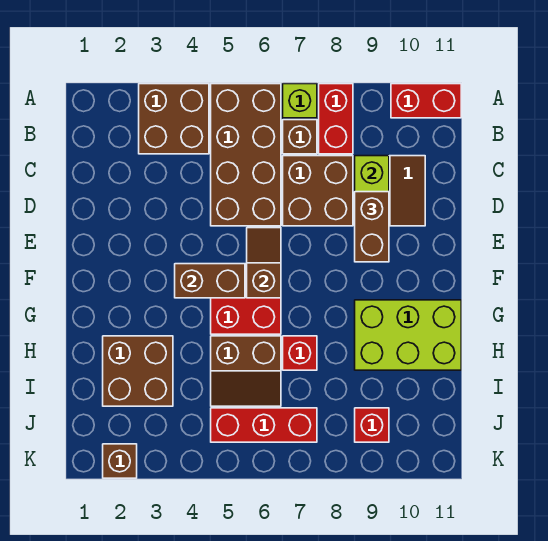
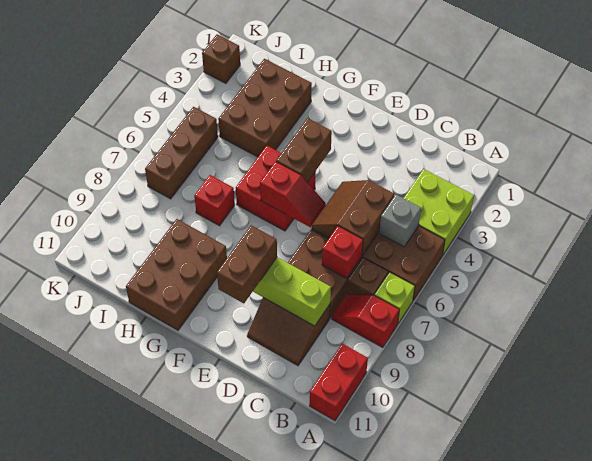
brown 2x2 brick [139,84,209,154] -> lime 2x2 brick [404,169,474,255]
red 1x2 brick [319,84,353,154] -> red 1x2 slope [332,294,399,348]
none -> grey 1x1 brick [379,195,421,247]
brown 1x2 brick [355,192,389,262] -> brown 1x2 brick turned to [217,225,277,303]
brown 1x2 slope [247,228,281,298] -> red 1x2 slope [260,161,326,227]
lime 2x3 brick [355,300,461,370] -> brown 2x3 brick [126,219,227,330]
brown 2x2 brick [103,336,173,406] -> brown 2x3 brick [218,59,312,157]
brown 2x2 slope [211,336,281,406] -> brown 2x2 slope moved to [312,180,394,255]
red 1x3 brick [211,408,317,442] -> brown 1x3 brick [145,107,218,199]
red 1x1 brick [355,408,389,442] -> red 1x1 brick moved to [322,226,363,279]

